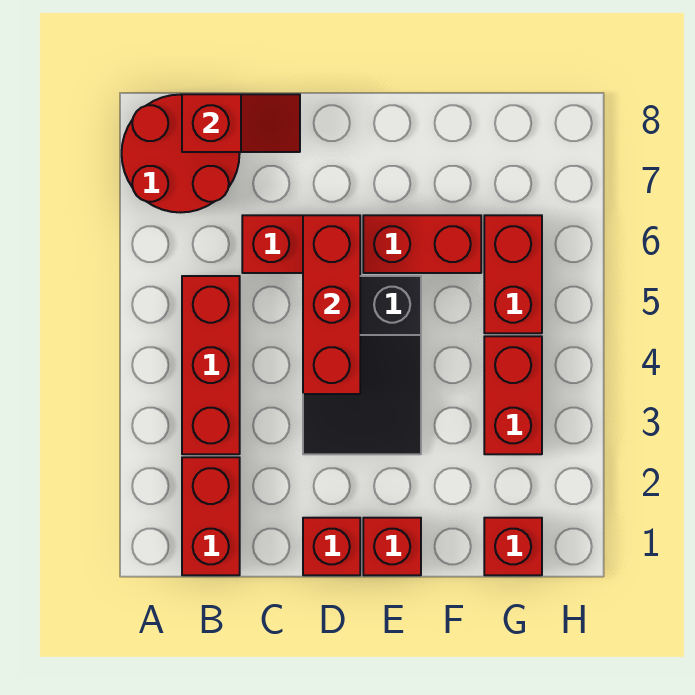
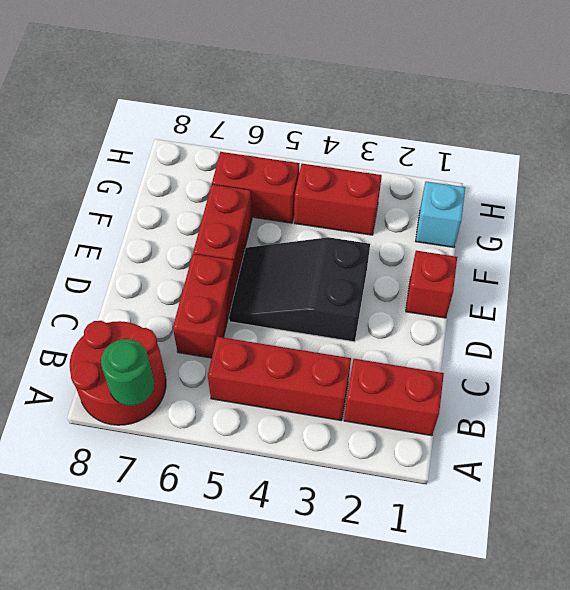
none -> green 1x1 round brick [101,339,154,406]
red 1x2 slope [182,94,300,152] -> none
red 1x1 brick [303,518,360,575] -> none
black 2x3 slope [303,276,421,454] -> black 2x3 slope turned to [229,237,370,342]
red 1x3 brick [303,215,360,394] -> none
red 1x1 brick [484,518,542,575] -> cyan 1x1 brick [416,181,465,247]

